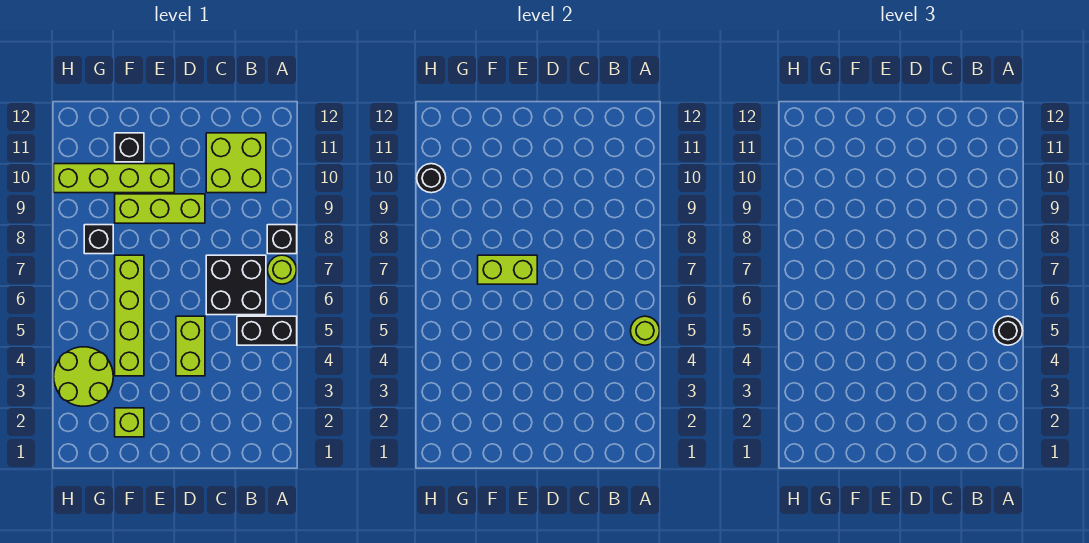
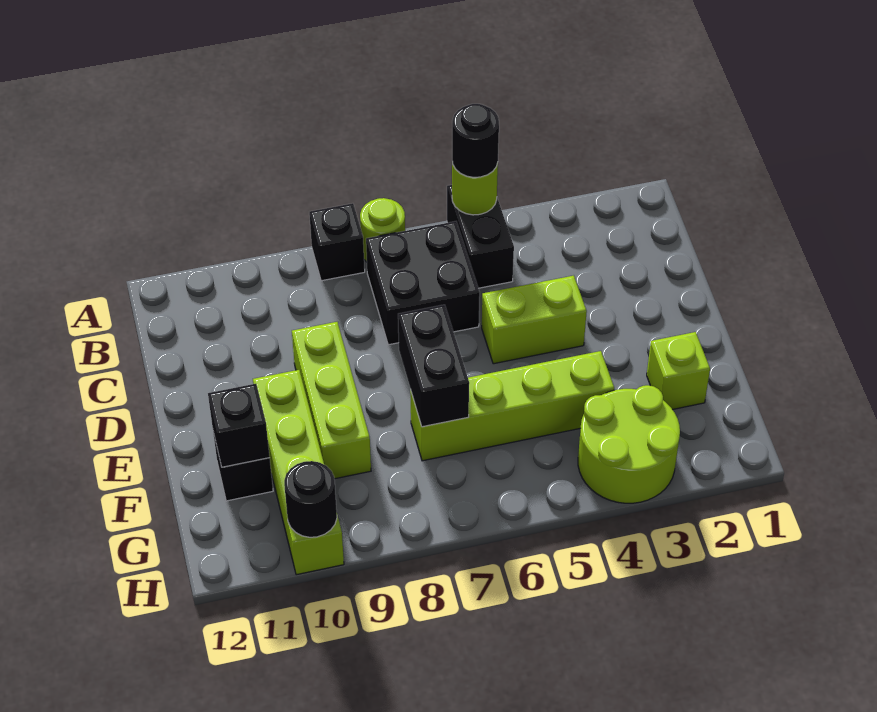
lime 2x2 brick [206,133,266,193] -> none
lime 1x2 brick [478,255,537,284] -> black 1x2 brick [398,305,469,427]
black 1x1 brick [84,225,113,254] -> black 1x1 brick moved to [208,384,270,467]

